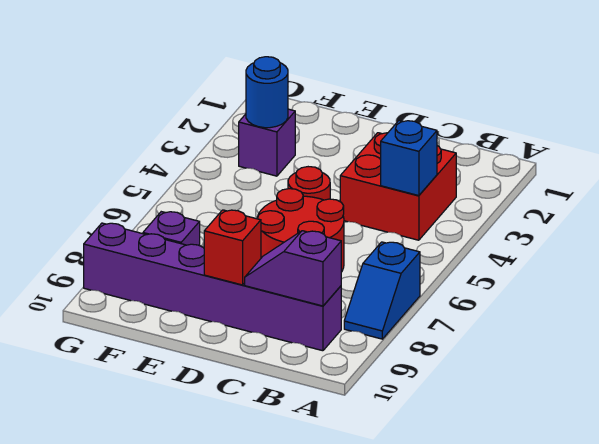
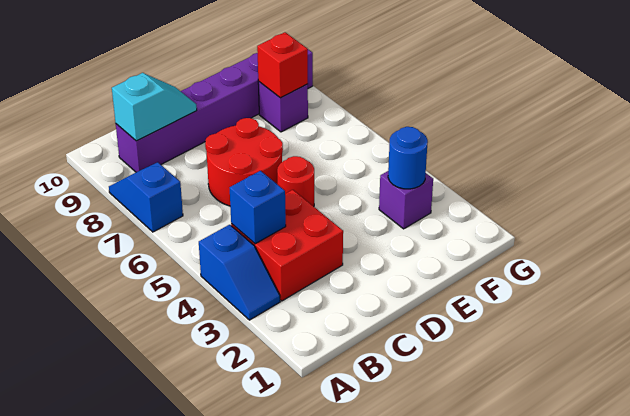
none -> blue 1x2 slope [199,225,280,320]
purple 1x2 slope [245,231,341,306] -> cyan 1x2 slope [112,73,197,141]
red 1x1 brick [204,210,261,285] -> red 1x1 brick moved to [257,32,308,98]

